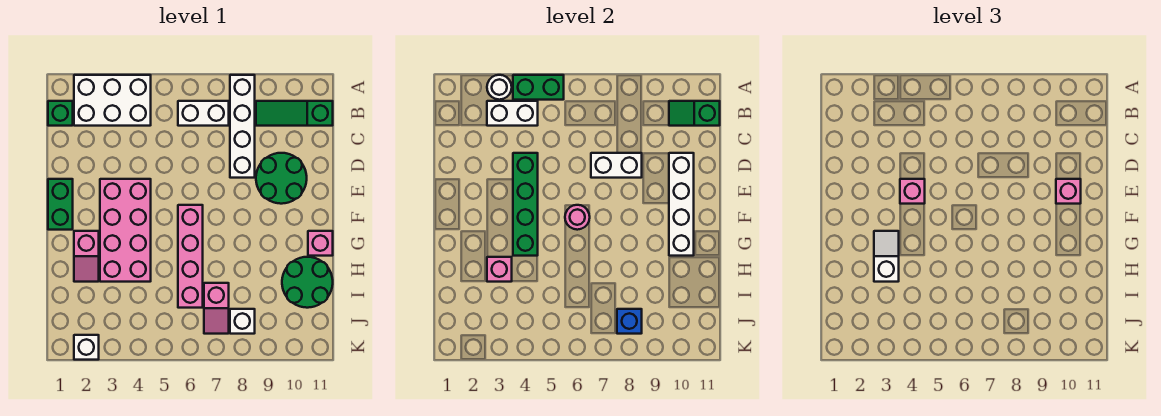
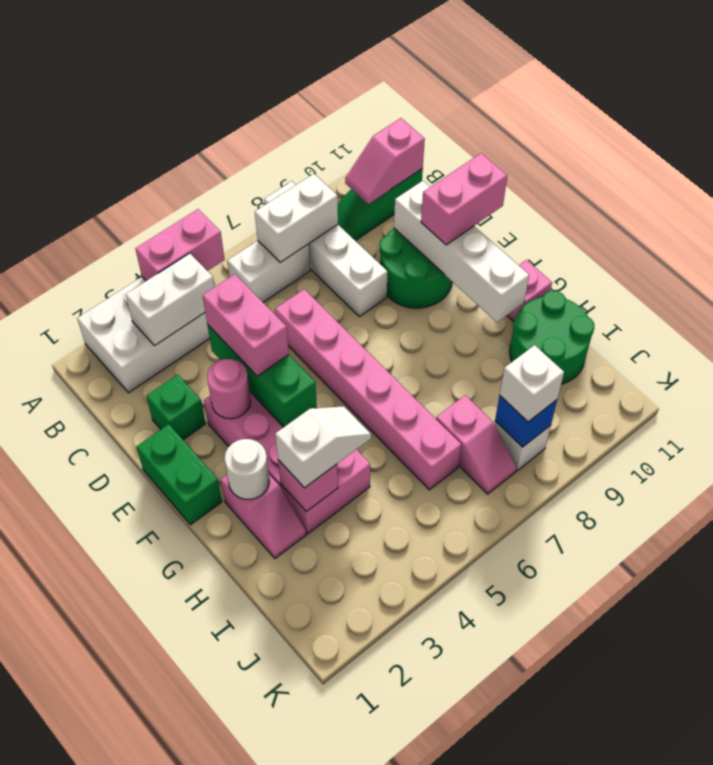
white 1x1 round brick [487,75,512,100] -> white 1x1 round brick moved to [225,439,269,499]
green 1x2 brick [513,75,564,100] -> pink 1x2 brick [135,209,225,281]
green 1x1 brick [48,101,73,126] -> green 1x1 brick moved to [146,375,206,440]
green 1x2 slope [669,101,720,126] -> pink 1x2 slope [345,118,425,204]
green 1x4 brick [513,153,538,256] -> green 1x3 brick [207,324,317,427]
white 1x2 brick [591,153,642,178] -> white 1x2 brick moved to [255,174,338,262]
pink 1x1 brick [900,179,925,204] -> pink 1x2 brick [203,274,289,376]
pink 1x1 brick [1056,179,1081,204] -> pink 1x2 brick [421,153,507,245]
pink 1x4 brick [178,205,203,308] -> pink 1x6 brick [275,289,461,490]
pink 1x1 round brick [565,205,590,230] -> pink 1x1 round brick moved to [207,359,251,419]
white 1x2 slope [874,231,899,282] -> white 1x2 slope turned to [275,406,371,488]
white 1x1 brick [74,335,99,360] -> white 1x1 brick moved to [500,345,564,422]

